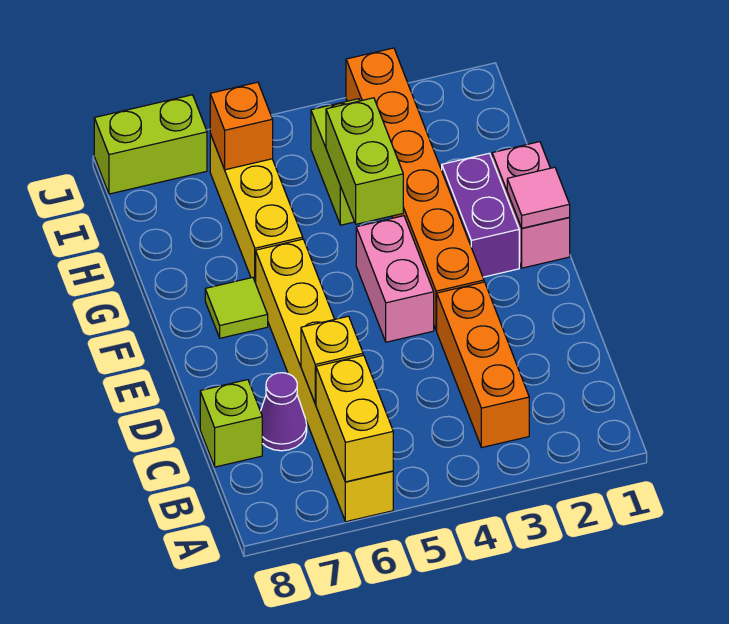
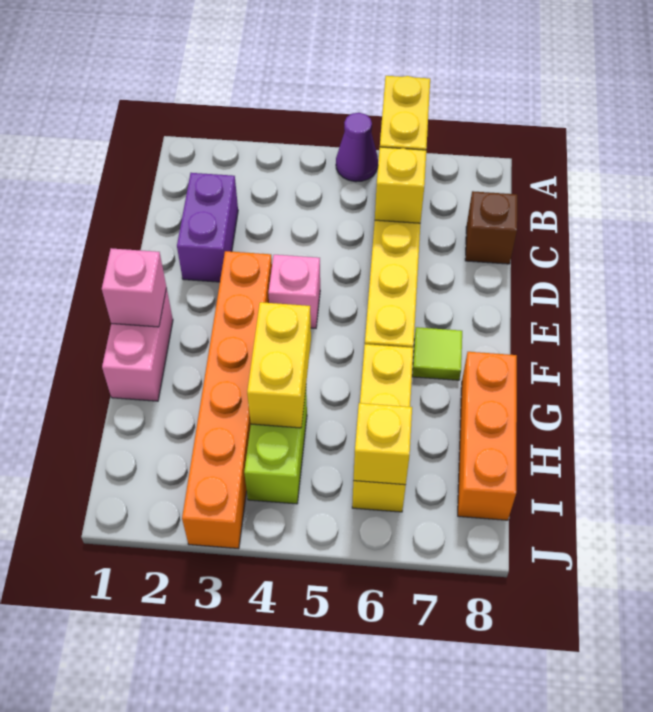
orange 1x3 brick [437,282,529,448] -> orange 1x3 brick moved to [458,352,517,520]
purple 1x1 cone [261,373,307,451] -> purple 1x1 cone moved to [336,113,378,182]
lime 1x1 brick [200,380,262,467] -> brown 1x1 brick [465,191,517,264]
pink 1x2 brick [356,216,434,342] -> pink 1x1 brick [268,255,320,328]
pink 1x1 tile [507,167,570,228] -> pink 1x1 brick [102,248,167,327]
purple 1x2 brick [442,153,519,277] -> purple 1x2 brick moved to [177,173,238,282]
lime 1x2 brick [326,98,403,224] -> yellow 1x2 brick [247,302,311,428]
orange 1x1 brick [210,82,273,170] -> yellow 1x1 brick [354,403,412,485]
lime 1x2 brick [94,95,207,194] -> none

